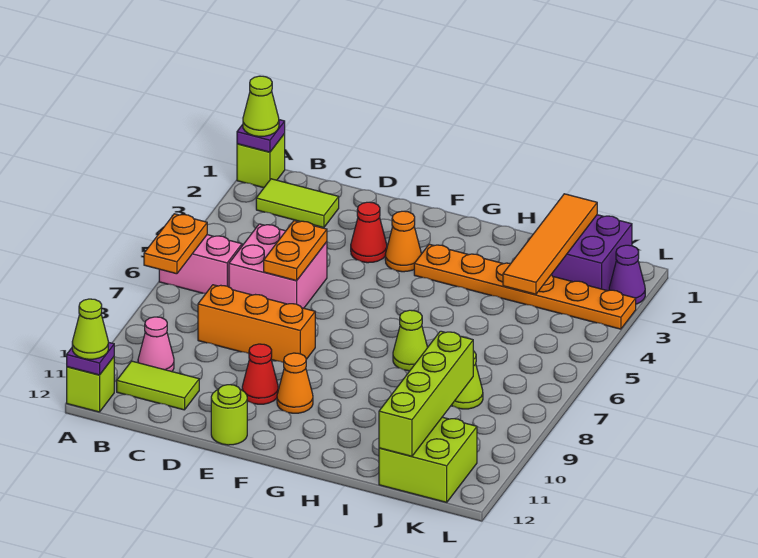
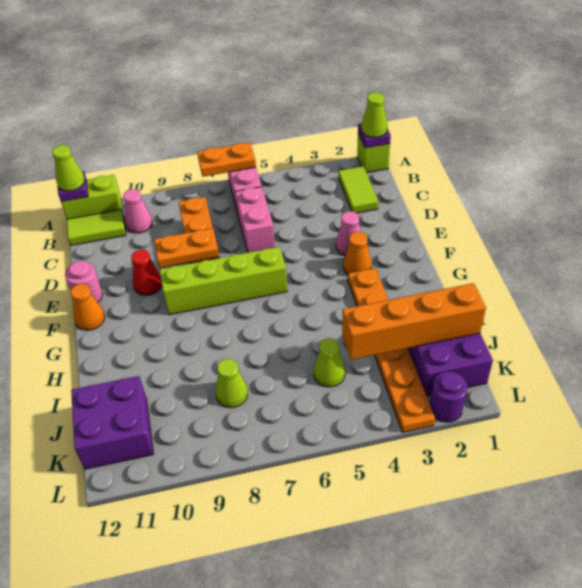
lime 1x1 brick [67,357,114,412] -> lime 1x2 brick [61,175,123,219]
lime 1x2 tile [117,361,199,410] -> lime 1x2 tile turned to [67,210,126,245]
pink 2x2 brick [229,224,327,308] -> pink 1x2 brick [235,187,275,253]
orange 1x2 plate [264,221,327,281] -> orange 1x2 plate moved to [154,228,219,268]
red 1x1 cone [351,202,387,263] -> pink 1x1 cone [336,211,361,256]
lime 1x1 round brick [211,385,248,445] -> pink 1x1 round brick [65,261,103,302]
orange 1x1 cone [277,353,313,413] -> orange 1x1 cone moved to [70,284,105,330]
lime 1x1 cone [393,310,428,371] -> lime 1x1 cone moved to [314,338,345,387]
orange 1x4 tile [503,194,597,294] -> orange 1x4 brick [342,283,486,360]
lime 1x4 brick [379,331,473,456] -> lime 1x4 brick moved to [160,247,287,315]
lime 2x2 brick [379,417,477,502] -> purple 2x2 brick [71,376,153,469]
purple 1x1 cone [609,245,645,304] -> purple 1x1 round brick [430,371,468,422]

